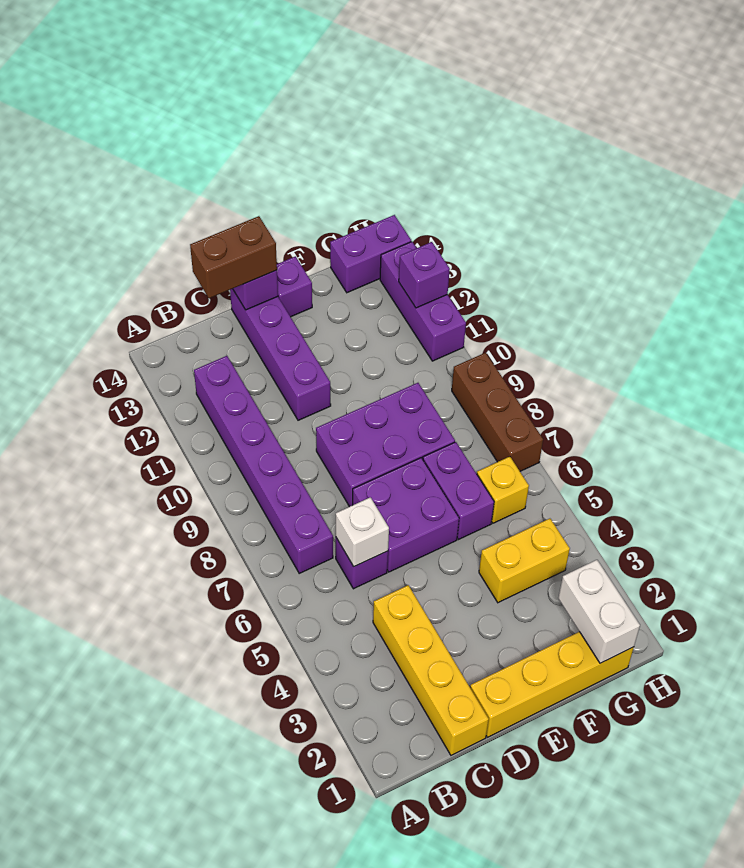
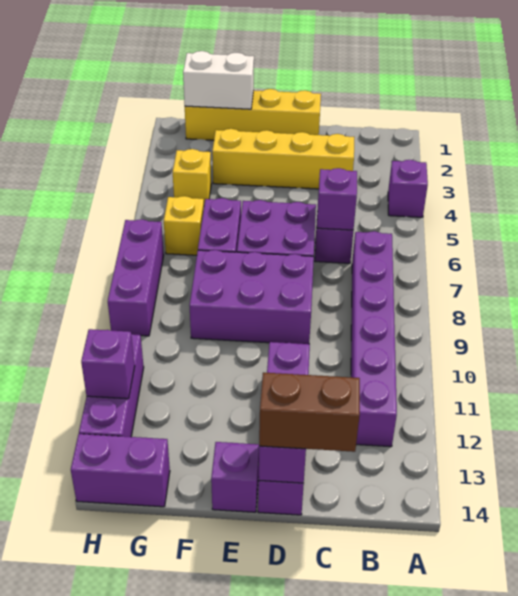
none -> purple 1x1 brick [388,160,428,217]
yellow 1x4 brick [373,585,489,755] -> yellow 1x4 brick turned to [212,129,354,189]
white 1x1 brick [336,497,389,567] -> purple 1x1 brick [317,168,357,230]
yellow 1x2 brick [479,519,570,603] -> yellow 1x1 brick [173,149,211,204]
white 1x2 brick [558,560,640,663] -> white 1x2 brick turned to [183,51,254,109]
brown 1x3 brick [452,353,543,471] -> purple 1x3 brick [108,219,164,336]

